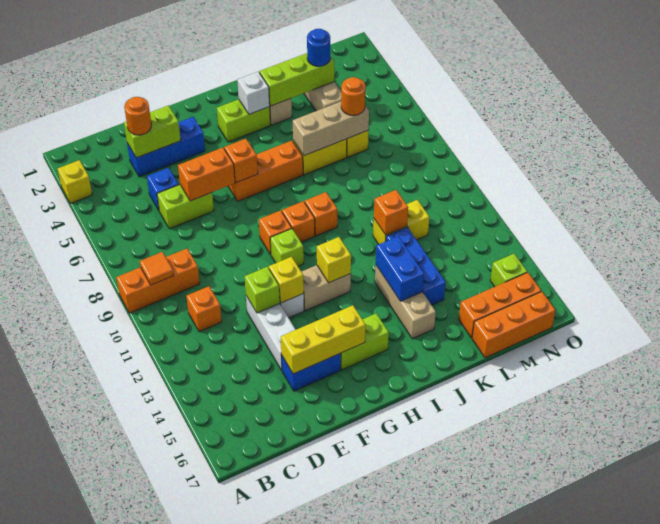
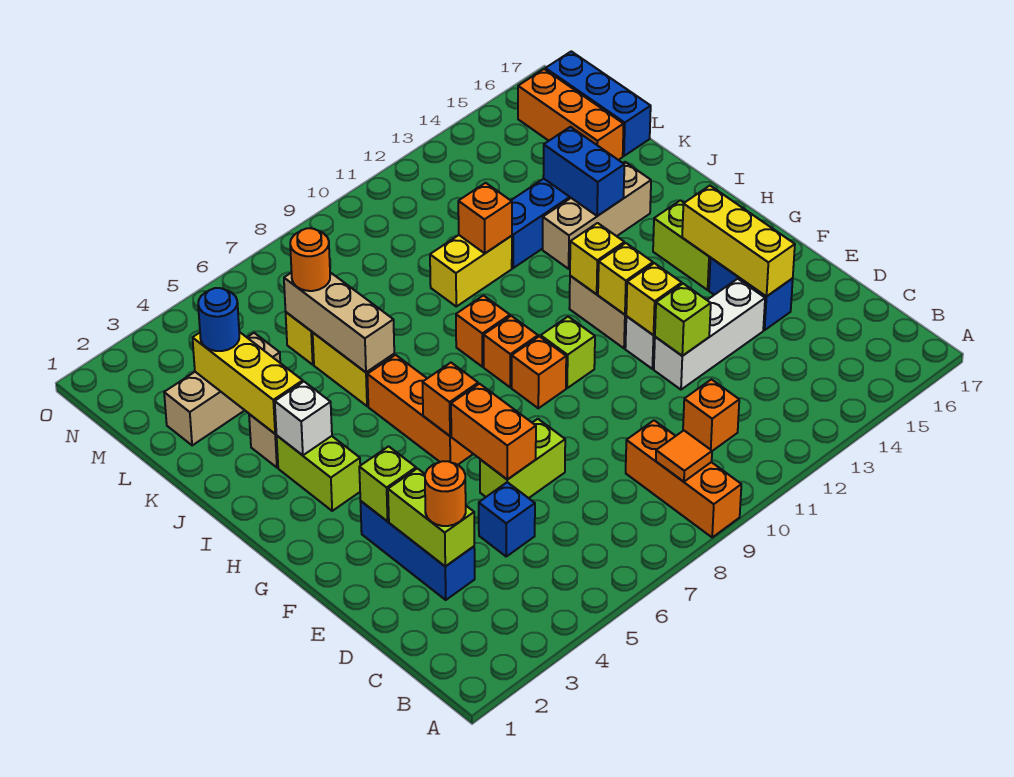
yellow 1x1 brick [58,160,92,203] -> yellow 1x1 brick moved to [598,243,653,315]
lime 1x2 brick [157,185,214,229] -> lime 1x2 brick turned to [480,419,565,498]
lime 1x3 brick [260,53,334,106] -> yellow 1x3 brick [193,332,303,434]
blue 1x2 brick [376,236,424,301] -> blue 1x2 brick turned to [543,127,624,216]
yellow 1x2 brick [373,200,429,244] -> yellow 1x2 brick turned to [430,235,512,306]
orange 1x3 brick [472,292,555,358] -> blue 1x3 brick [545,51,651,156]
lime 1x1 brick [490,254,527,287] -> lime 1x1 brick moved to [359,446,416,521]

